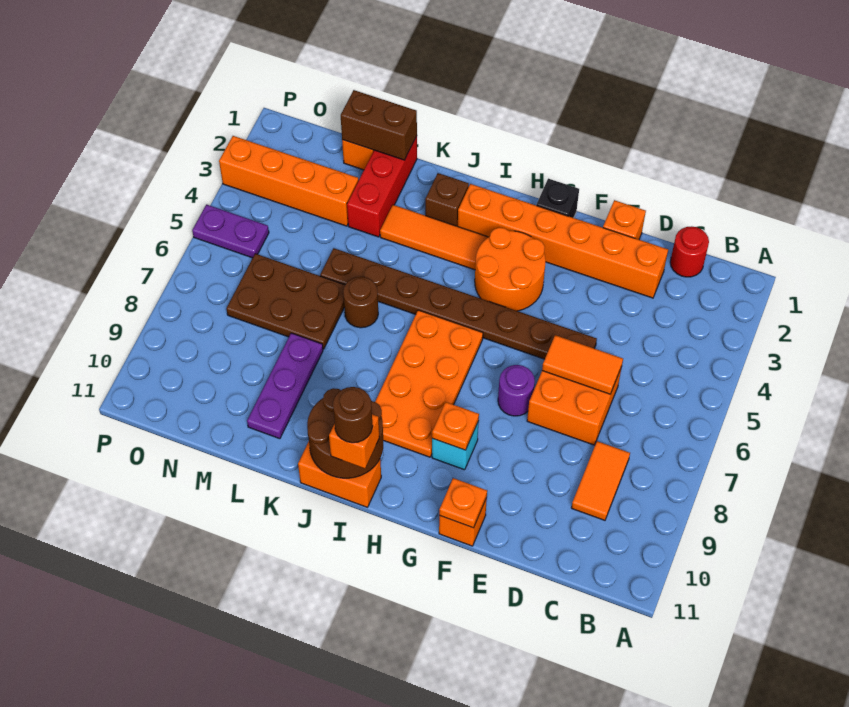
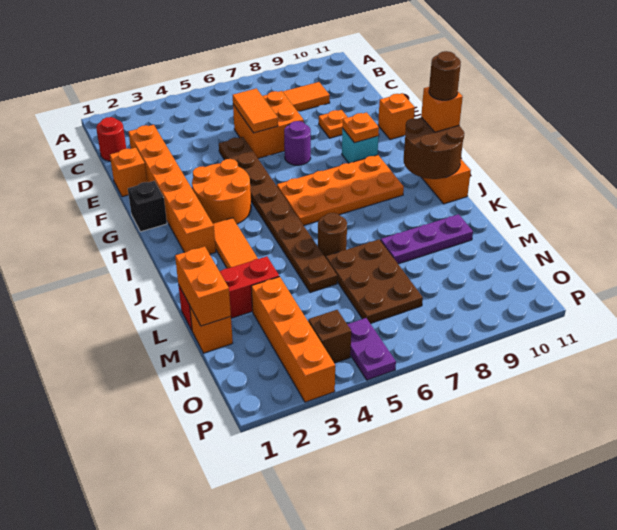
orange 1x1 plate [439,478,487,528] -> orange 1x1 plate moved to [319,110,348,138]
brown 1x1 brick [425,173,469,226] -> brown 1x1 brick moved to [308,310,351,363]
brown 1x2 brick [341,90,417,160] -> orange 1x2 brick [175,246,231,326]

